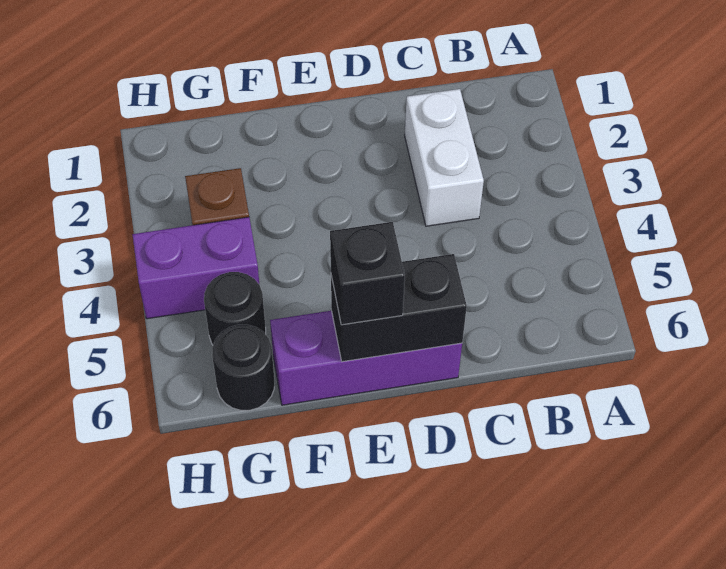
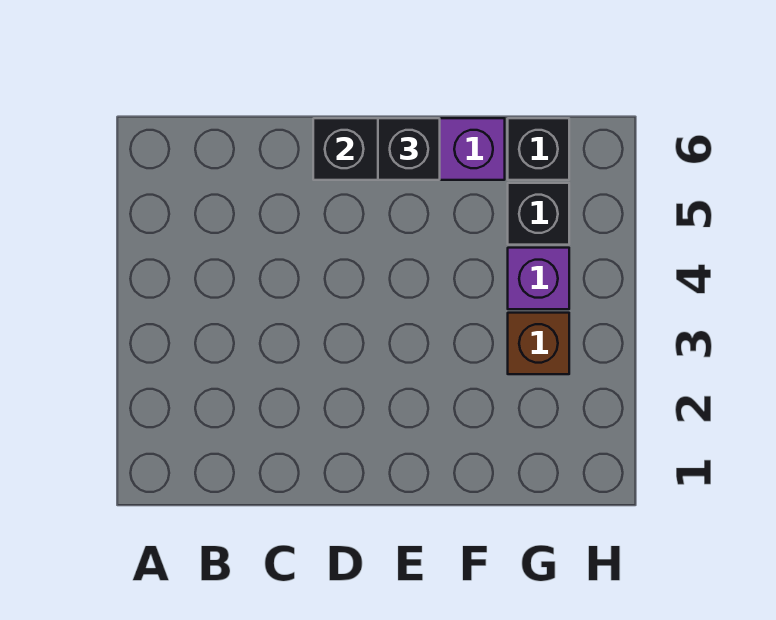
white 1x2 brick [405,89,484,226] -> none
purple 1x2 brick [132,217,259,319] -> purple 1x1 brick [508,248,569,309]
black 1x1 round brick [204,272,266,345] -> black 1x1 brick [508,183,569,245]
black 1x1 round brick [212,325,274,410] -> black 1x1 brick [508,118,569,180]

